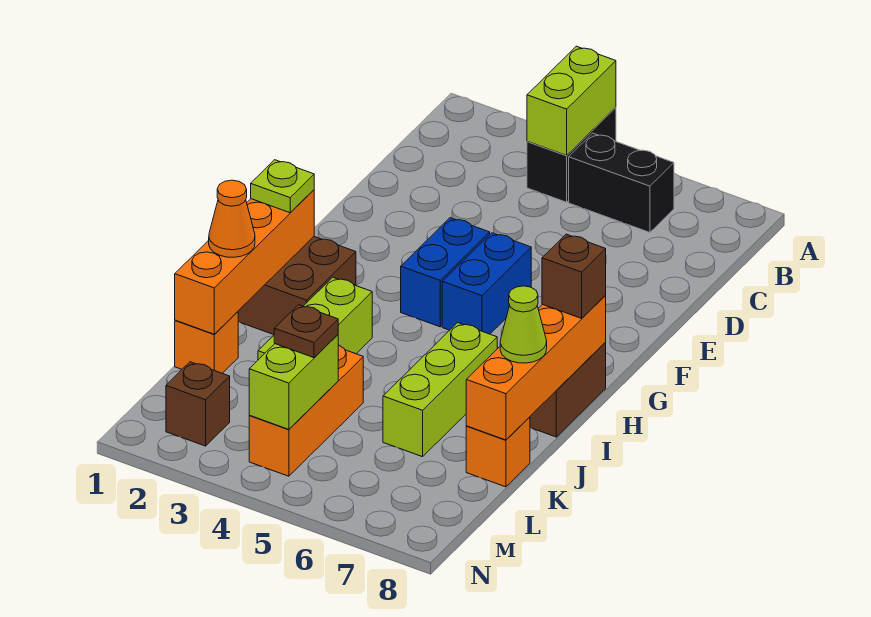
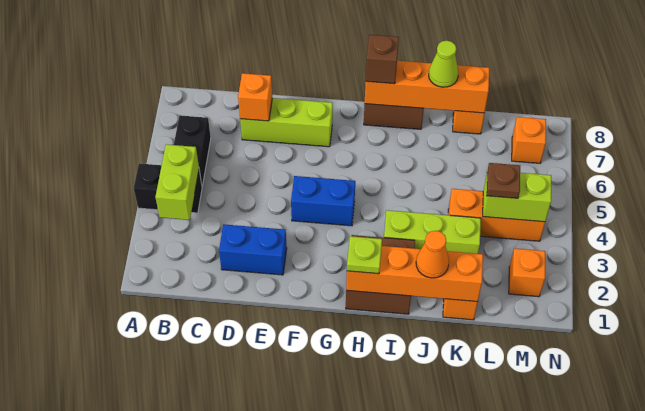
lime 1x2 brick [527,46,616,155] -> lime 1x2 brick turned to [155,144,199,220]
none -> orange 1x1 brick [238,73,272,121]
blue 1x2 brick [442,233,531,334] -> blue 1x2 brick moved to [219,224,287,275]
lime 1x3 brick [383,323,497,457] -> lime 1x3 brick moved to [240,98,333,147]
brown 1x1 brick [166,362,230,446] -> orange 1x1 brick [509,248,545,297]
none -> orange 1x1 brick [512,117,546,163]

